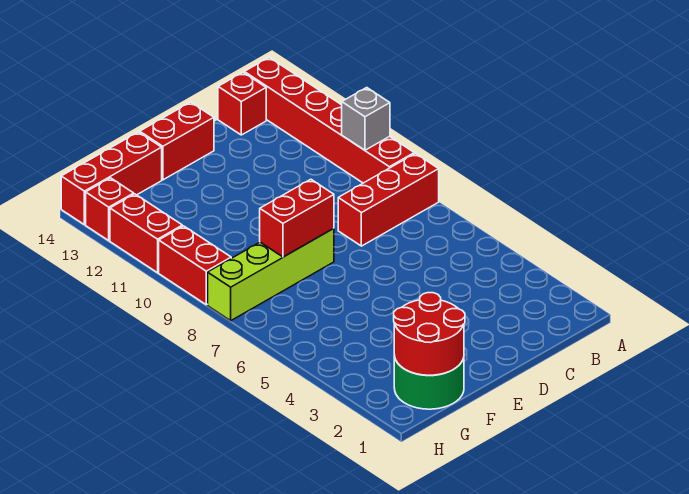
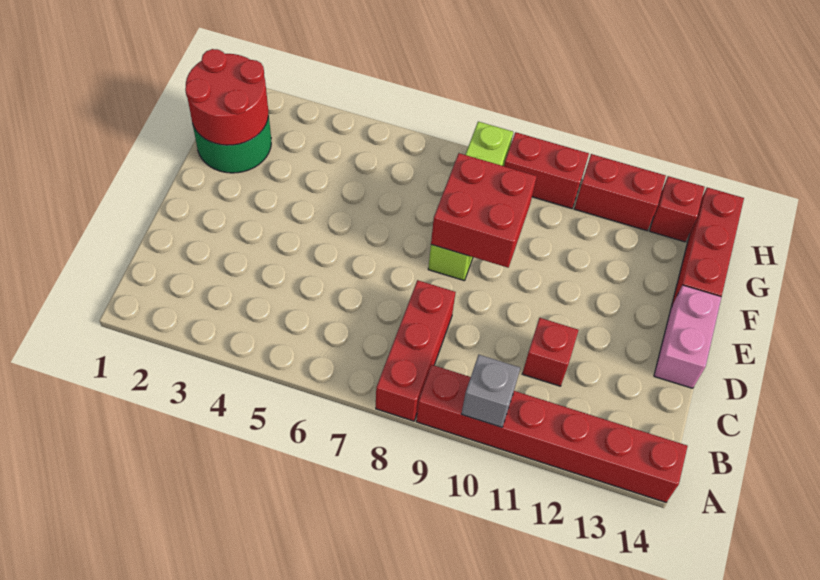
red 1x1 brick [218,73,266,135] -> red 1x1 brick moved to [522,318,579,386]
red 1x2 brick [140,102,214,180] -> pink 1x2 brick [654,285,721,388]
red 1x2 brick [260,179,334,257] -> red 2x2 brick [431,153,537,268]

